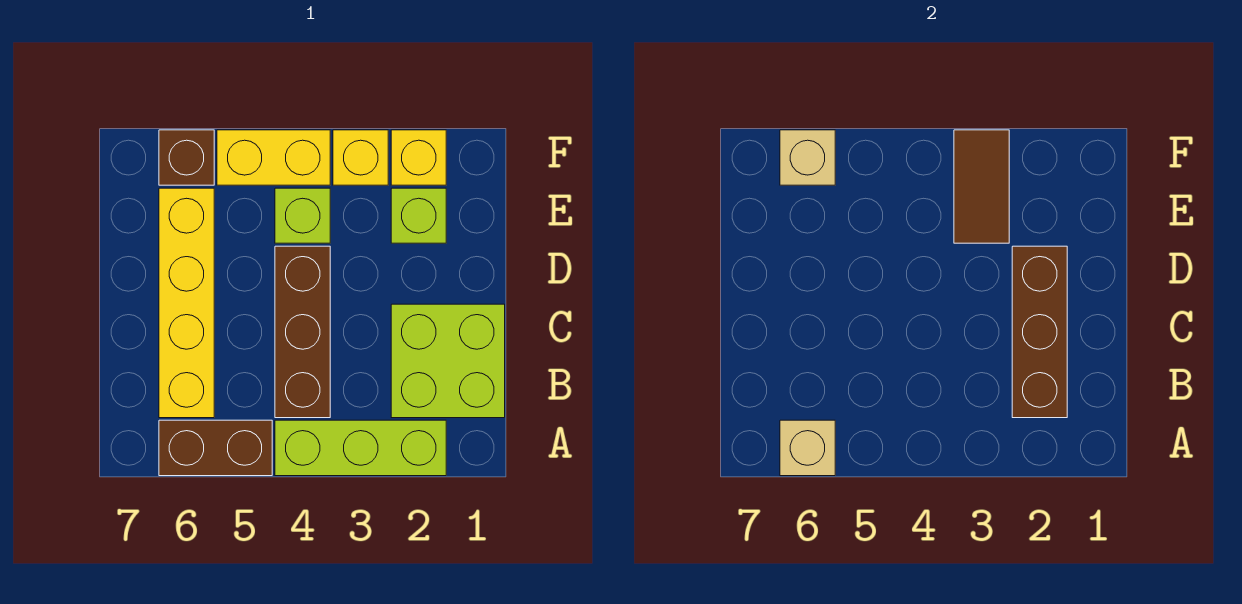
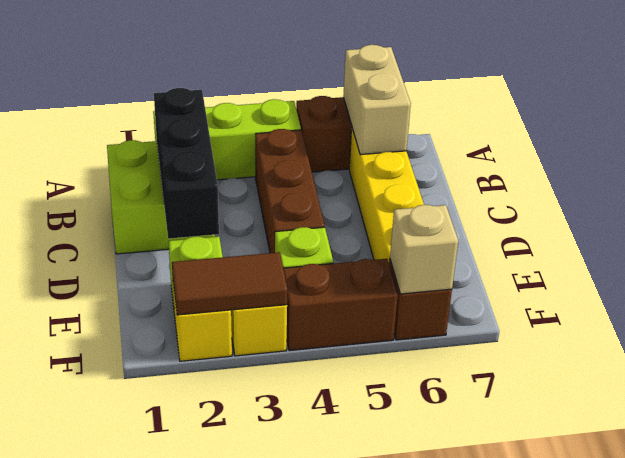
tan 1x1 brick [780,420,835,476] -> tan 1x2 brick [343,45,411,155]
brown 1x3 brick [1012,246,1067,418] -> black 1x3 brick [154,88,219,239]
brown 1x2 tile [954,130,1009,243] -> brown 1x2 tile turned to [172,252,287,315]
yellow 1x2 brick [217,130,330,185] -> brown 1x2 brick [283,259,398,351]

